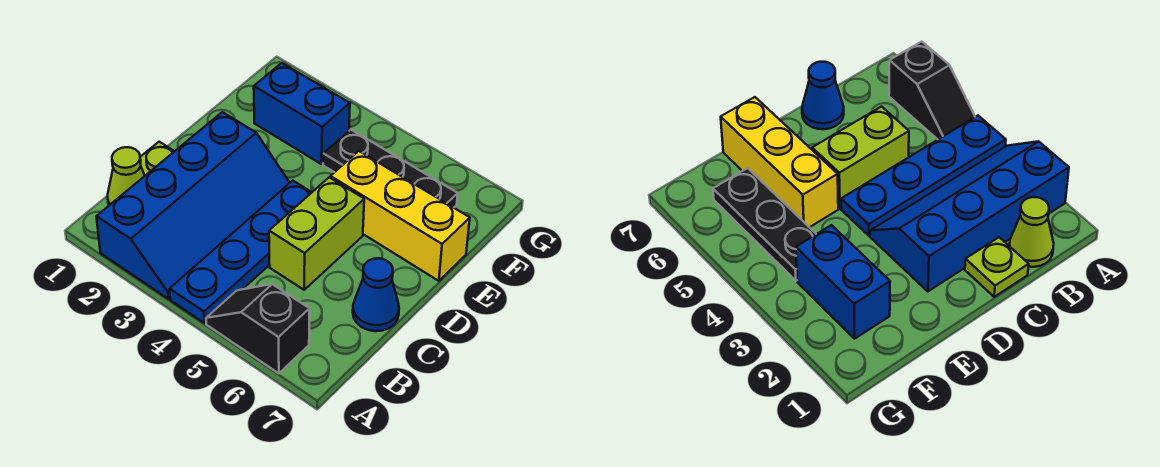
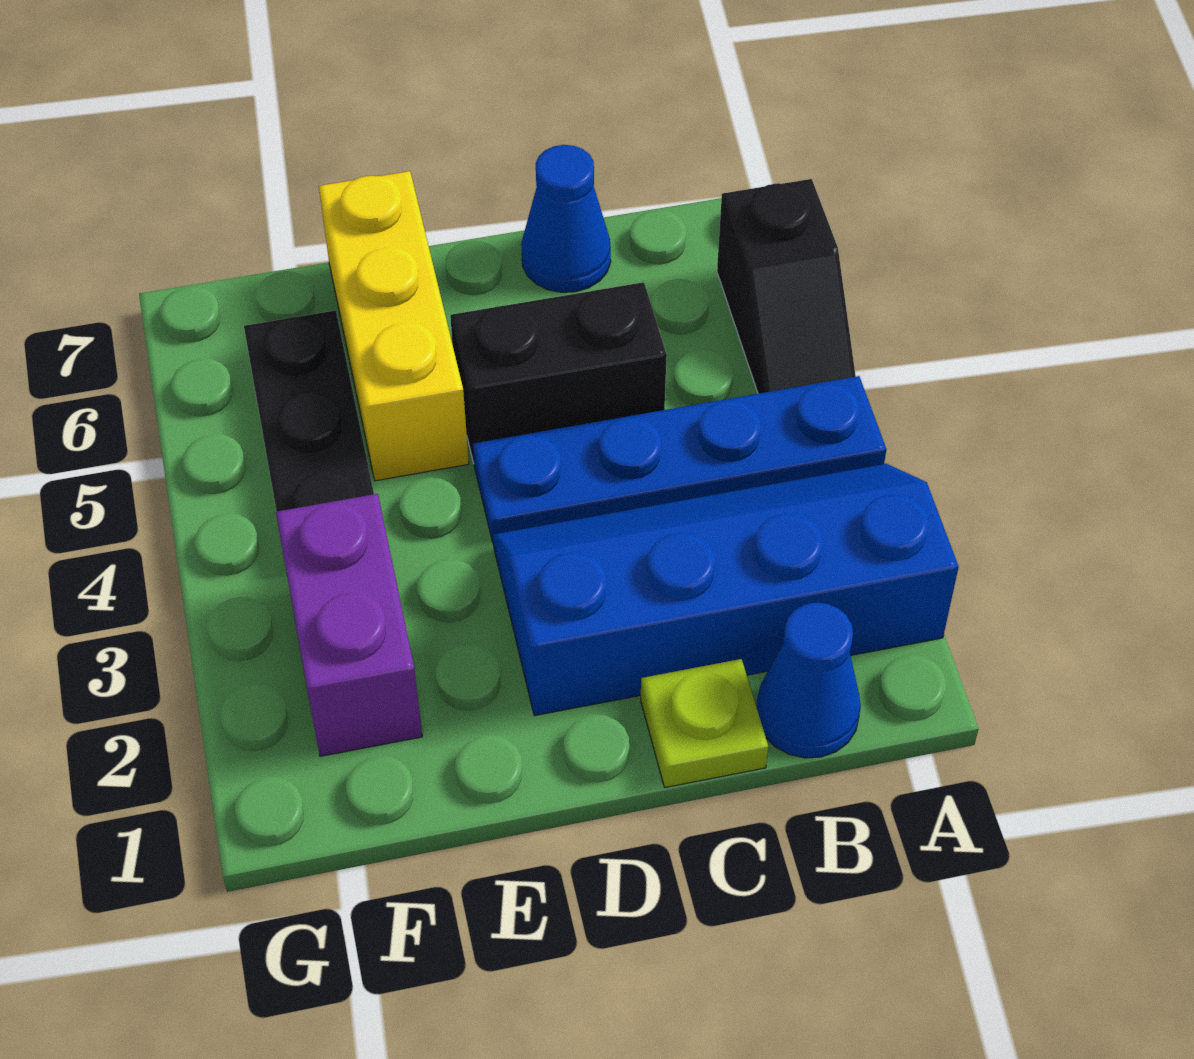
lime 1x1 cone [108,147,145,206] -> blue 1x1 cone [756,602,861,758]
lime 1x2 brick [269,177,364,290] -> black 1x2 brick [450,282,667,463]
blue 1x2 brick [254,63,350,164] -> purple 1x2 brick [276,494,422,756]

